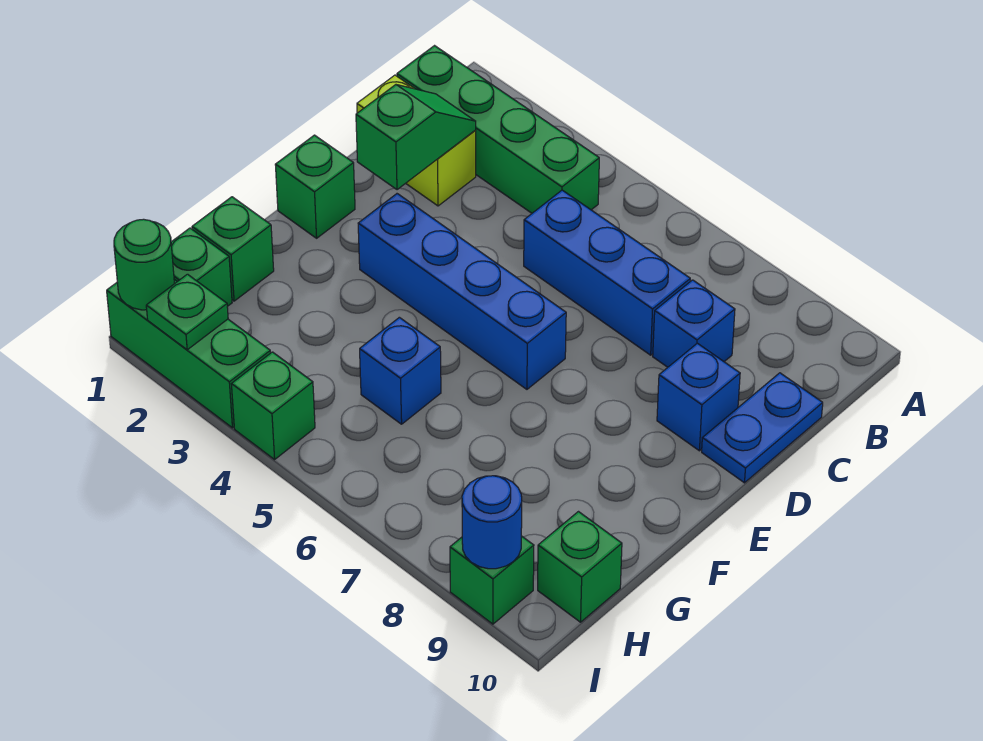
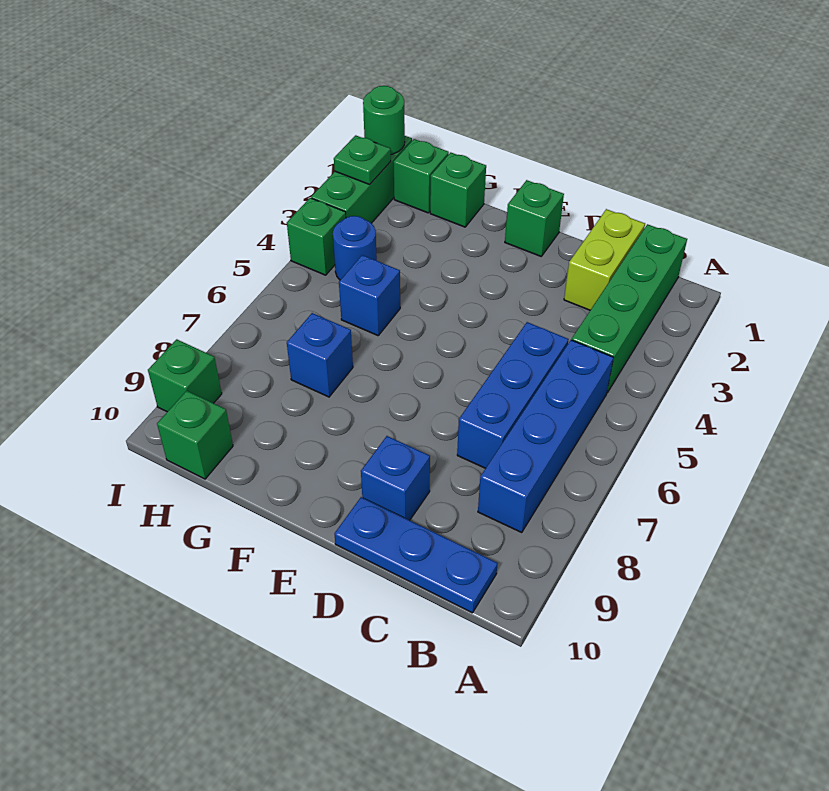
green 1x2 slope [356,85,476,190] -> none
blue 1x1 brick [653,280,735,367] -> blue 1x1 brick moved to [287,313,353,397]
blue 1x2 plate [702,373,823,483] -> blue 1x3 plate [335,497,498,613]
blue 1x4 brick [358,194,566,389] -> blue 1x4 brick moved to [478,340,613,532]
blue 1x1 round brick [462,476,522,569] -> blue 1x1 round brick moved to [333,216,377,280]

